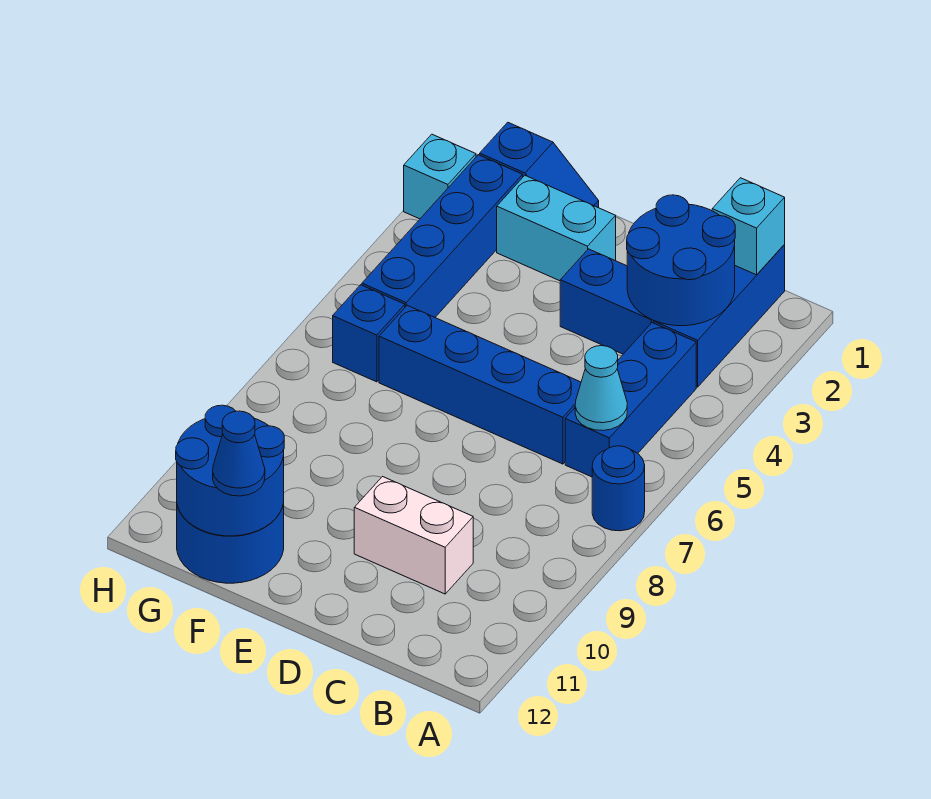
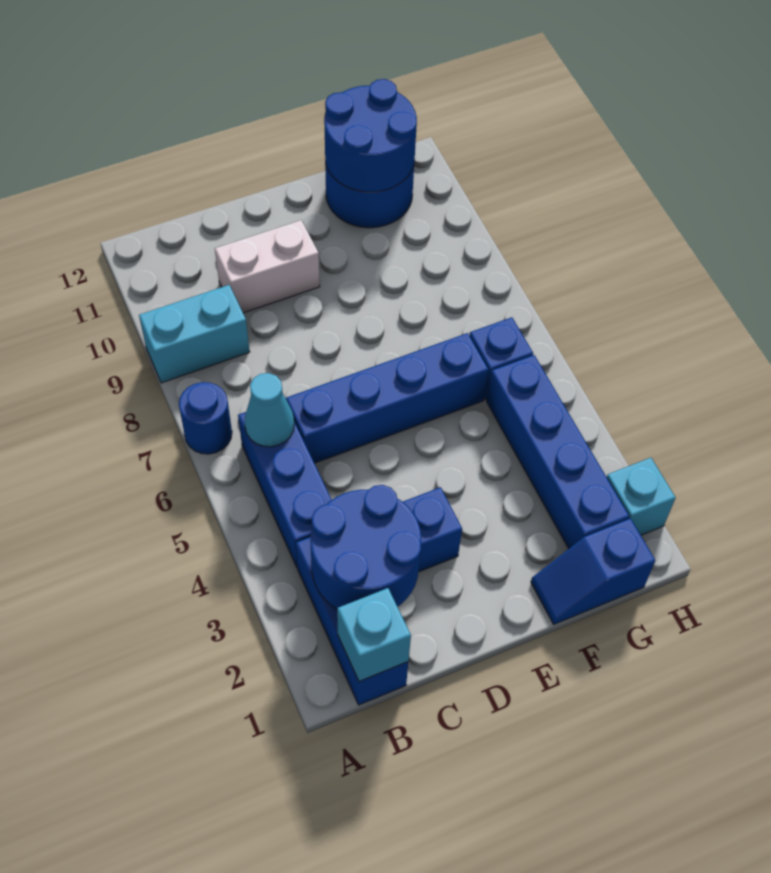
cyan 1x2 brick [497,176,616,281] -> cyan 1x2 brick moved to [139,285,250,383]
blue 1x1 cone [213,411,265,496] -> none

